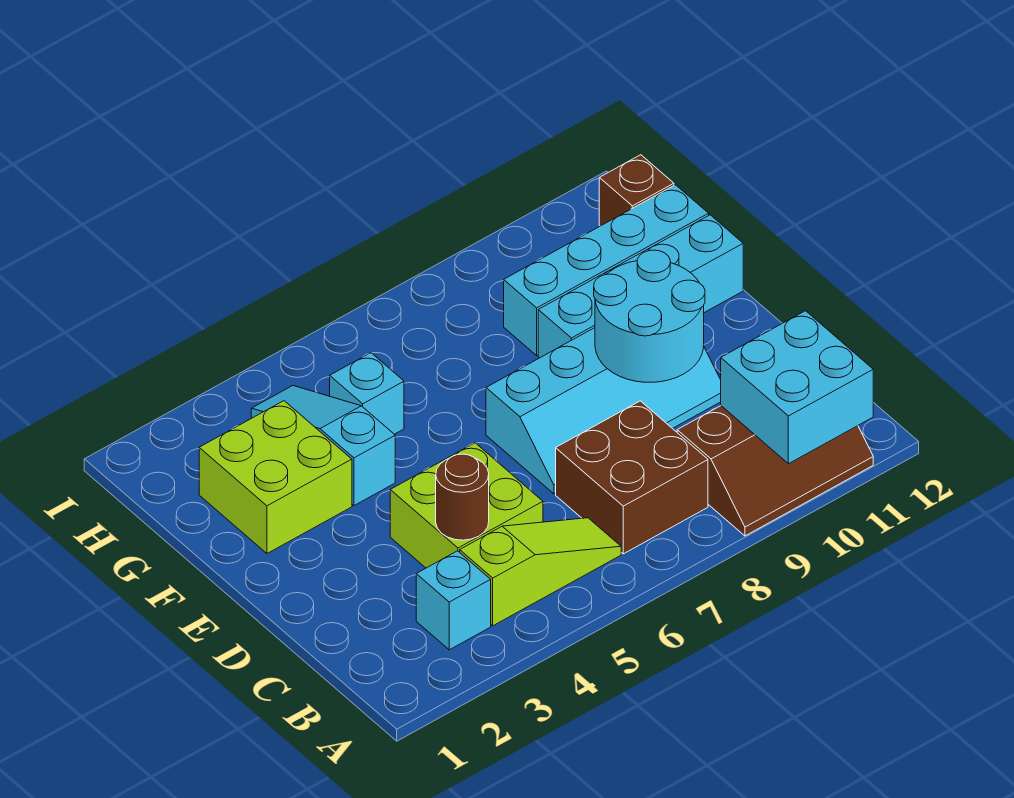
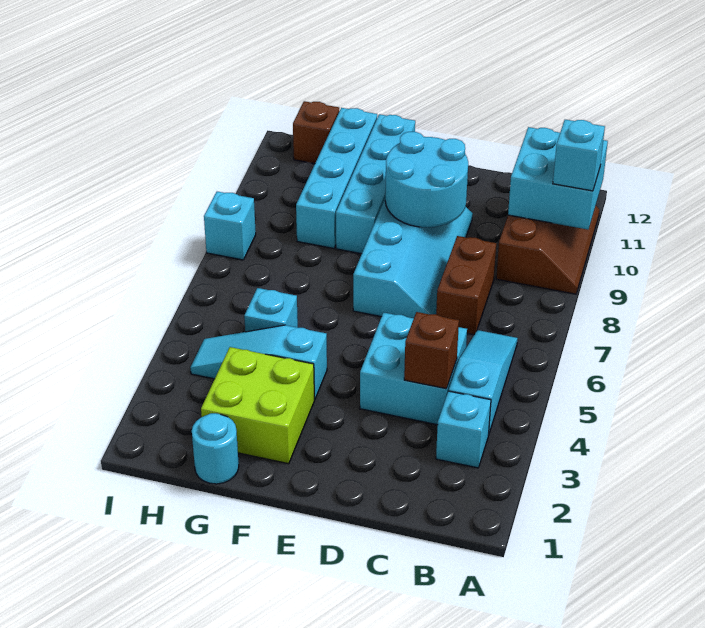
none -> cyan 1x1 brick [553,120,605,191]
lime 1x3 slope [460,518,621,626] -> cyan 1x3 slope [449,330,518,435]
brown 2x2 brick [556,401,708,554] -> brown 1x2 brick [436,236,496,335]
lime 2x2 brick [390,443,543,568] -> cyan 2x2 brick [360,313,467,425]
brown 1x1 round brick [436,454,489,540] -> brown 1x1 brick [404,312,459,389]
none -> cyan 1x1 round brick [192,413,239,484]
none -> cyan 1x1 brick [204,192,256,260]

